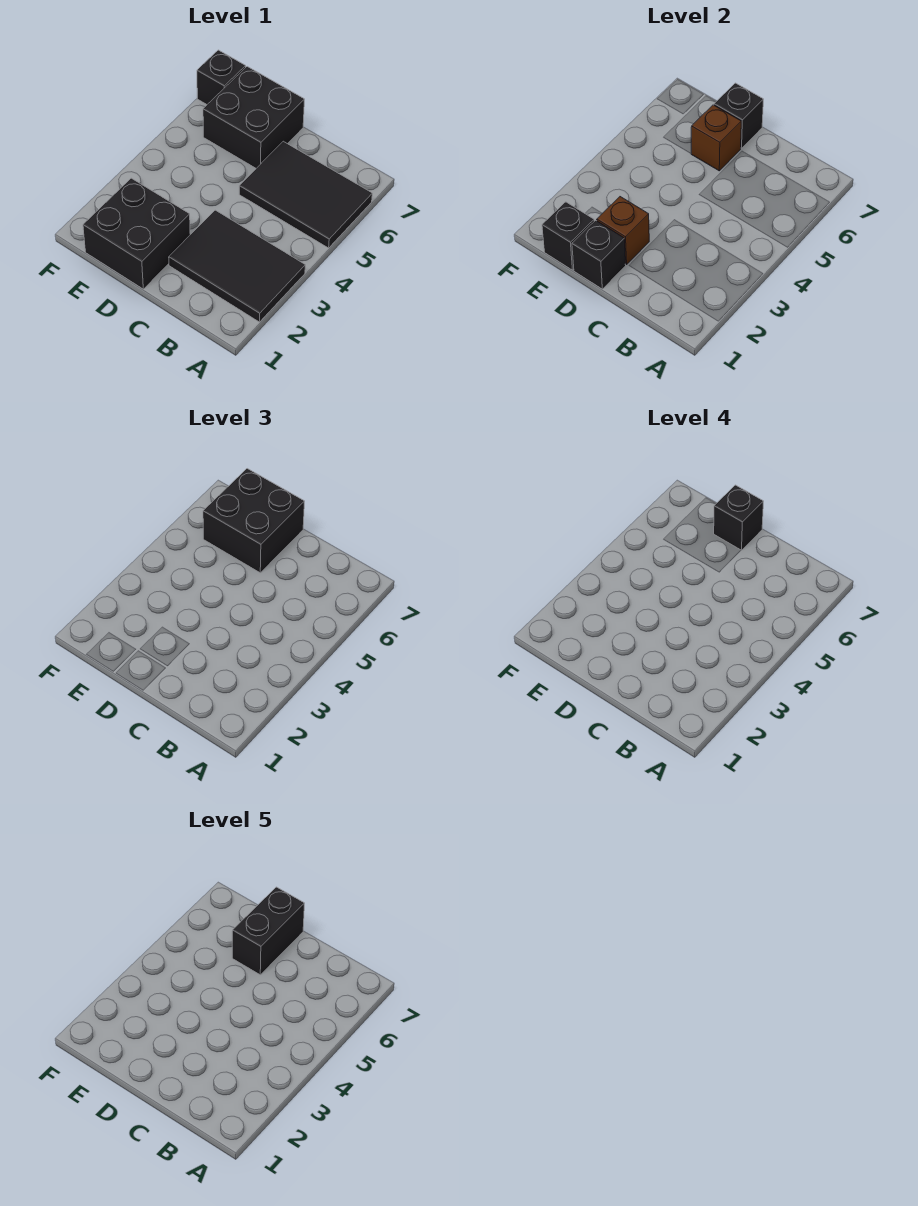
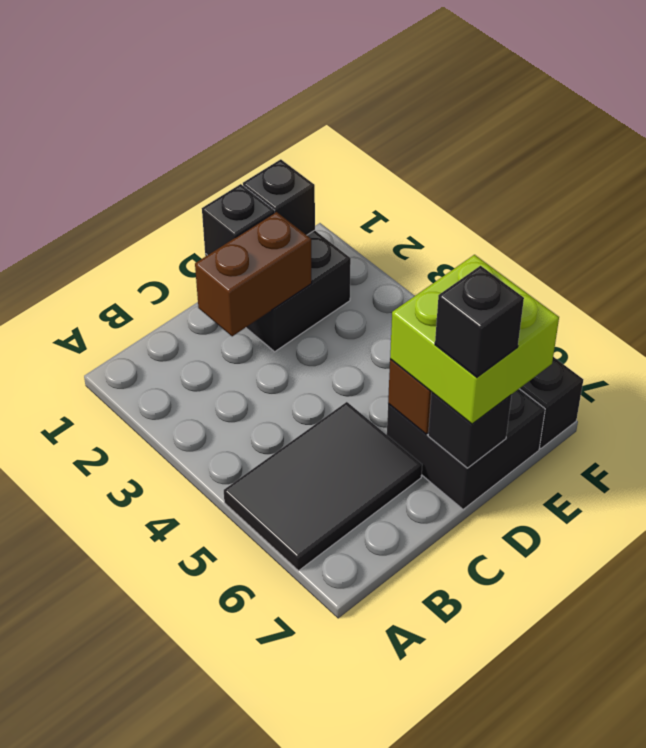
black 2x3 tile [169,210,305,322] -> none
brown 1x1 brick [597,197,649,265] -> brown 1x2 brick [195,212,312,336]
black 2x2 brick [203,469,304,573] -> lime 2x2 brick [390,255,559,424]
black 1x2 brick [232,887,304,975] -> none

